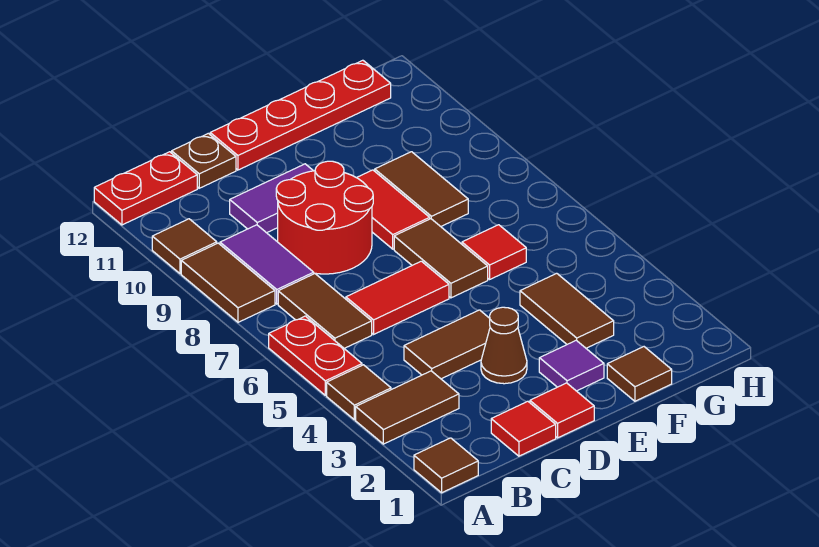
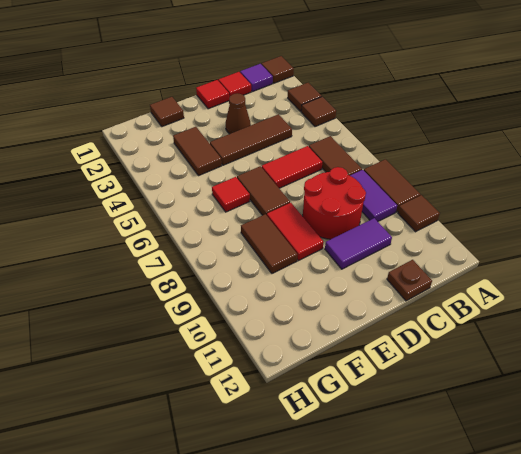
brown 1x2 tile [356,371,459,444] -> brown 1x1 tile [288,83,322,111]
red 1x2 plate [269,316,362,395] -> none
red 1x2 plate [94,152,197,225] -> none
brown 1x2 tile [404,310,490,379] -> brown 1x3 tile [210,114,292,165]
red 1x4 plate [210,60,391,170] -> none
purple 1x1 tile [539,340,604,391] -> purple 1x1 tile moved to [240,64,273,92]

